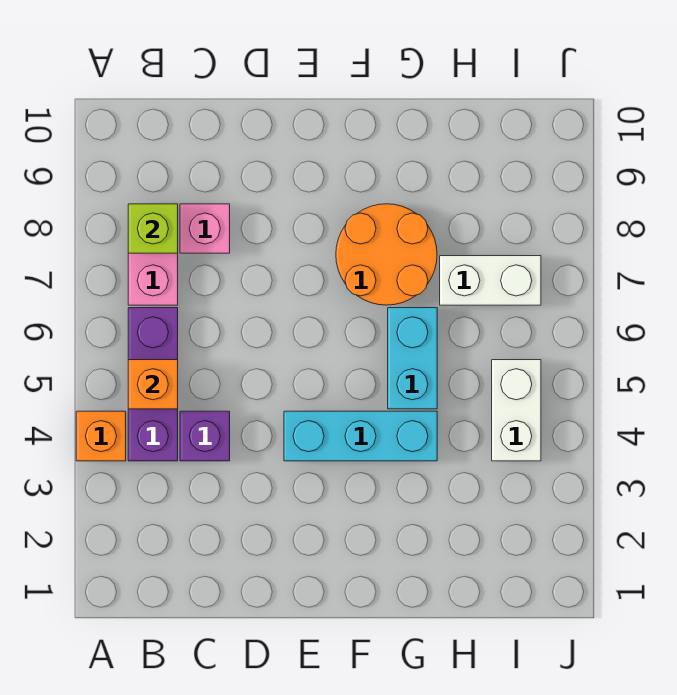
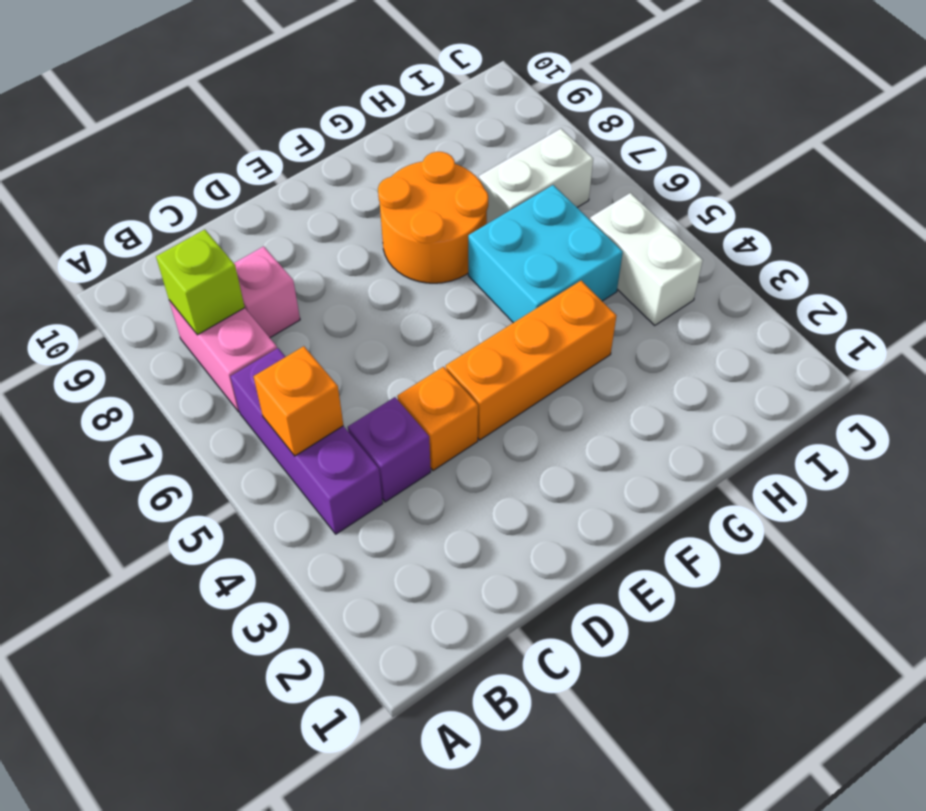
orange 1x1 brick [76,411,126,461] -> orange 1x1 brick moved to [397,367,478,471]
cyan 1x3 brick [284,411,437,461] -> orange 1x3 brick [446,281,616,440]
cyan 1x2 brick [388,308,437,409] -> cyan 2x2 brick [468,185,623,323]

